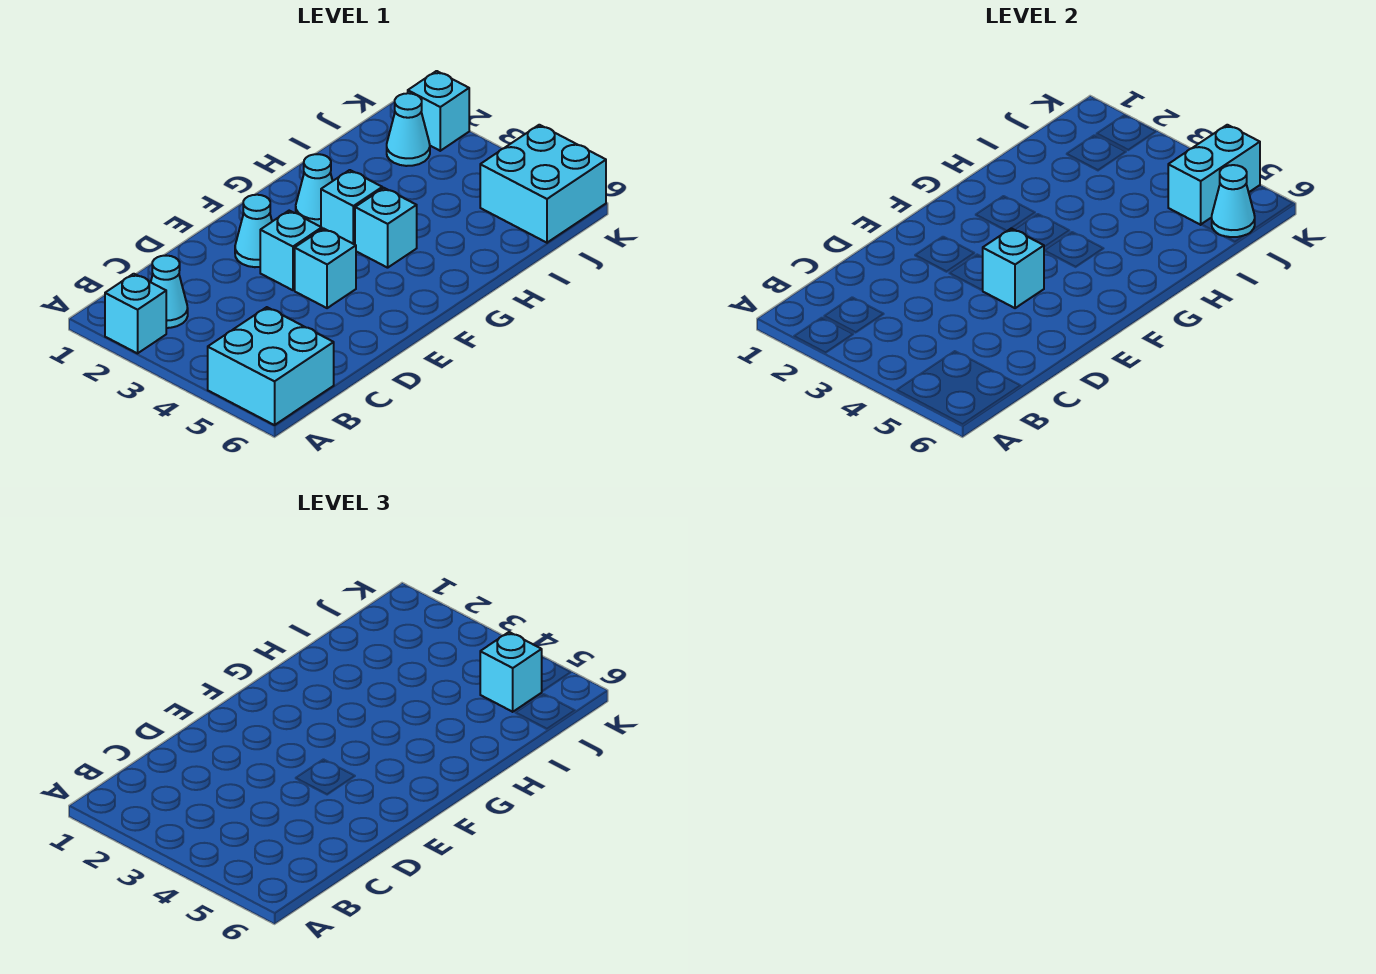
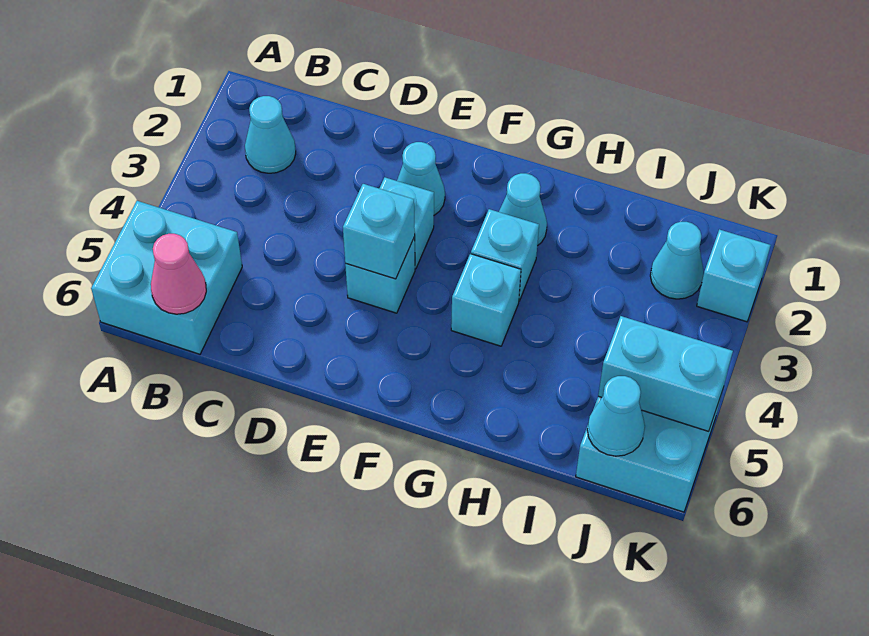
cyan 1x1 brick [105,274,166,353] -> none
none -> pink 1x1 cone [151,234,206,314]
cyan 1x1 brick [480,632,542,712] -> none

